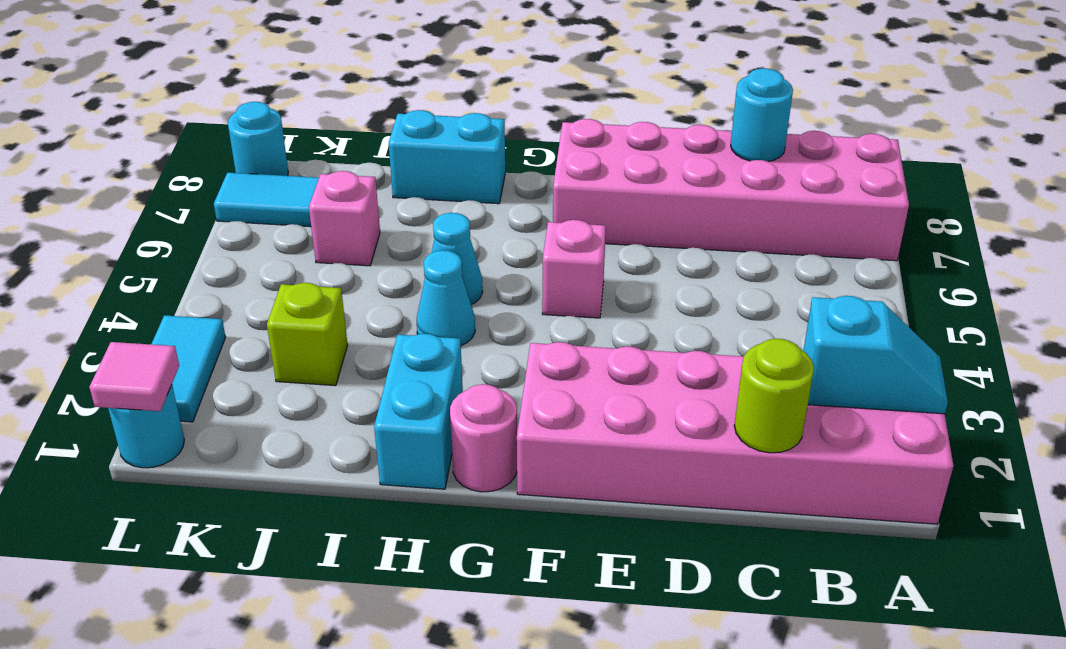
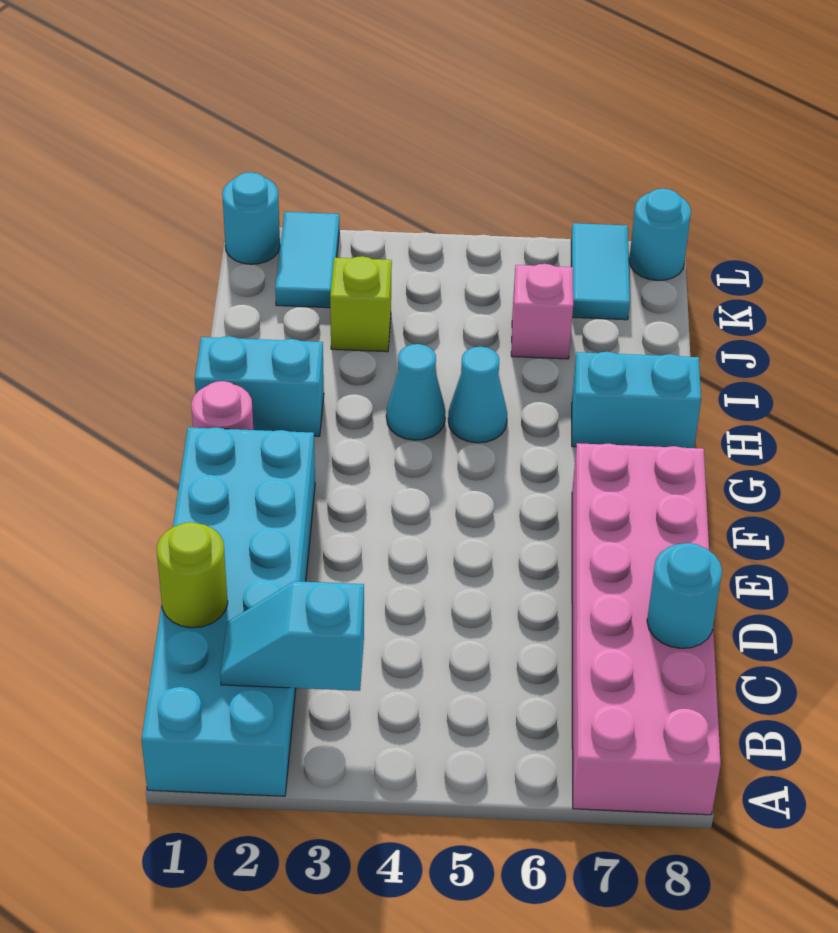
pink 2x6 brick [517,342,954,524] -> cyan 2x6 brick [141,427,315,796]
cyan 1x2 slope [803,296,948,414] -> cyan 1x2 slope turned to [220,581,364,691]
pink 1x1 brick [542,220,606,318] -> none
cyan 1x2 brick [389,110,505,204] -> cyan 1x2 brick turned to [572,352,701,448]
pink 1x1 tile [89,342,179,411] -> none
cyan 1x2 tile [152,315,226,422] -> cyan 1x2 tile turned to [275,212,339,308]

